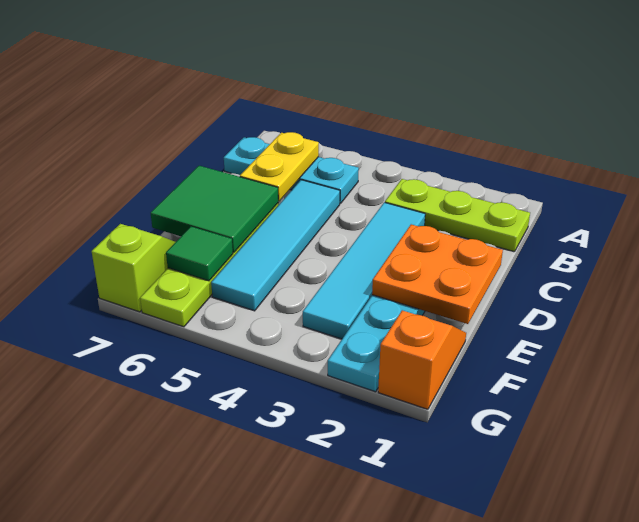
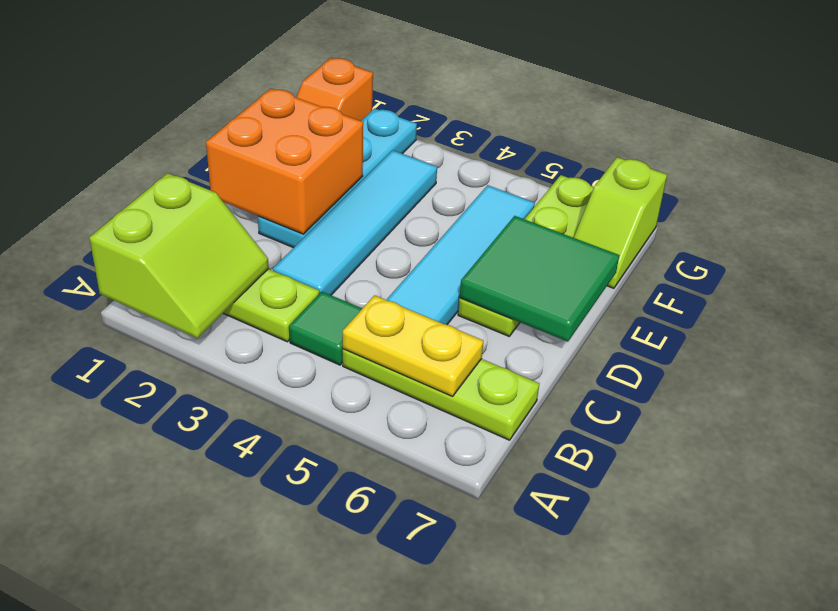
none -> lime 2x2 slope [89,173,269,338]
cyan 1x3 plate [224,137,359,203] -> lime 1x3 plate [343,349,539,440]
yellow 1x2 plate [240,132,319,201] -> yellow 1x2 plate turned to [343,295,483,396]
orange 2x2 plate [372,224,503,324] -> orange 2x2 brick [206,89,363,234]
green 1x1 tile [166,227,233,281] -> green 1x1 tile moved to [289,292,362,365]

